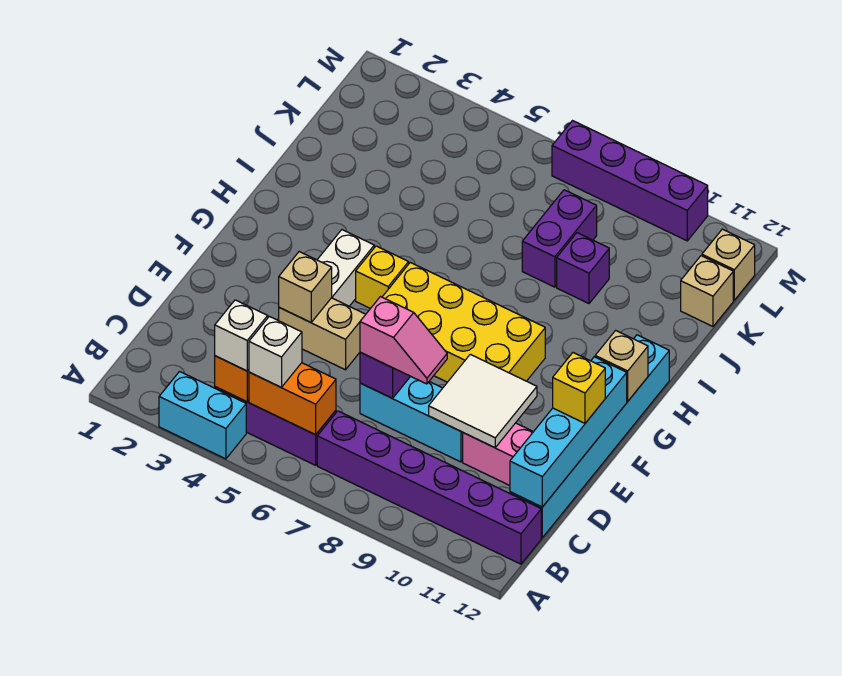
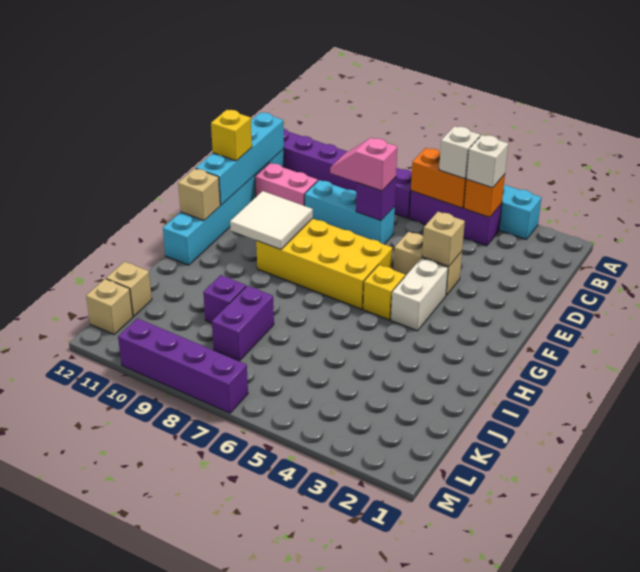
white 2x2 tile [429,354,537,448] -> white 2x2 tile moved to [230,191,313,250]

